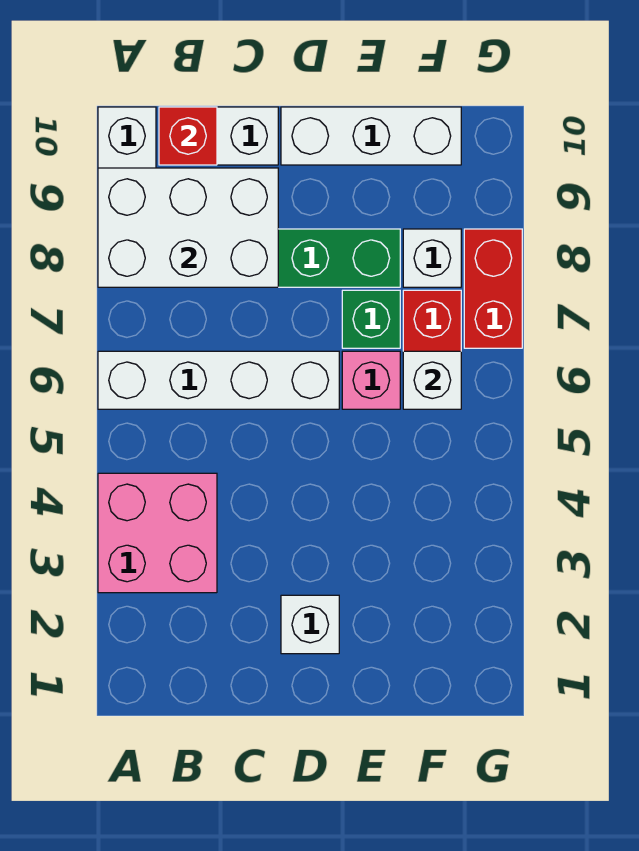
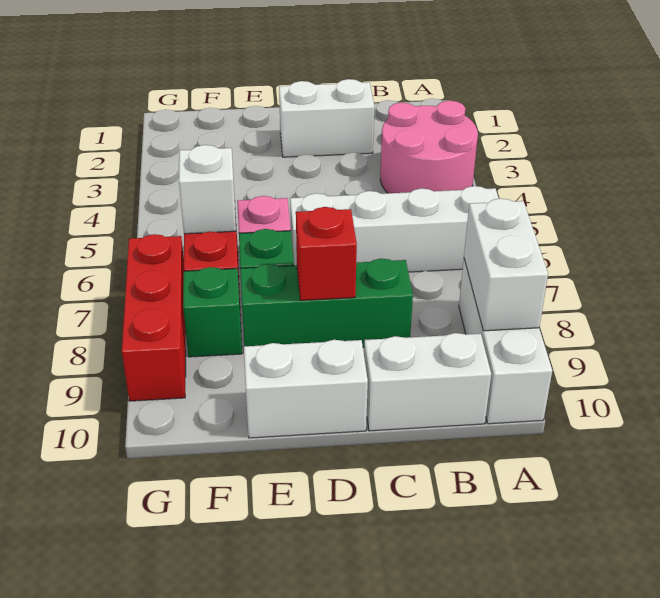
pink 2x2 brick [98,473,217,593] -> pink 2x2 round brick [380,101,478,193]
white 2x3 brick [98,168,278,287] -> white 1x2 brick [464,199,548,331]
red 1x1 brick [159,107,217,165] -> red 1x1 brick moved to [296,207,357,300]
white 1x1 brick [281,595,339,654] -> white 1x2 brick [279,79,374,157]
white 1x3 brick [281,107,461,165] -> white 1x2 brick [244,340,368,438]
white 1x1 brick [403,229,461,287] -> green 1x1 brick [183,267,242,357]
red 1x2 brick [464,229,522,348] -> red 1x3 brick [122,234,186,401]

